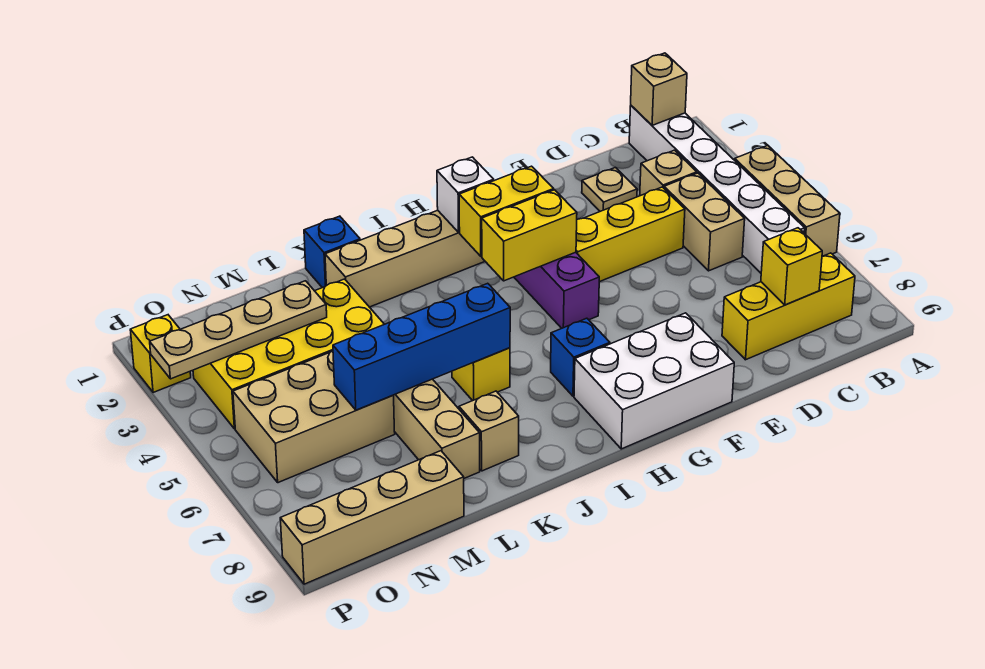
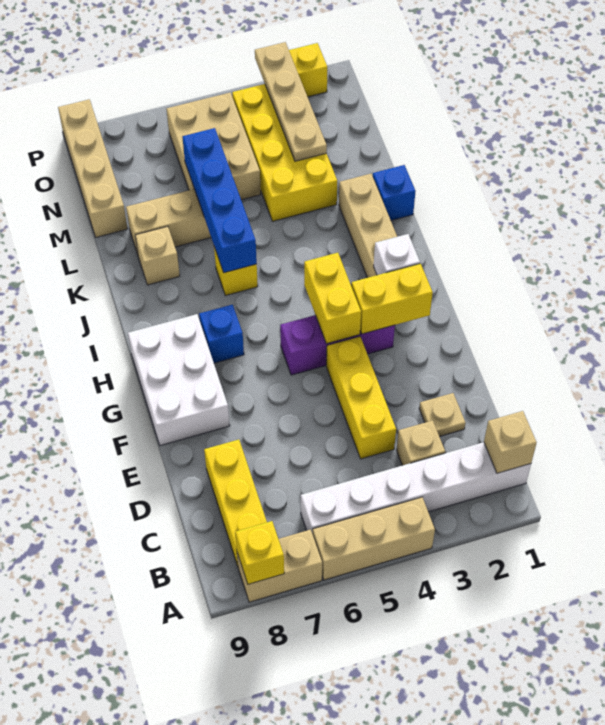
tan 1x2 brick [664,173,745,271] -> tan 1x2 brick moved to [237,530,322,602]
yellow 1x1 brick [761,228,822,305] -> yellow 1x1 brick moved to [235,521,284,584]
yellow 1x2 brick [459,166,554,256] -> yellow 1x2 brick turned to [351,264,433,334]

